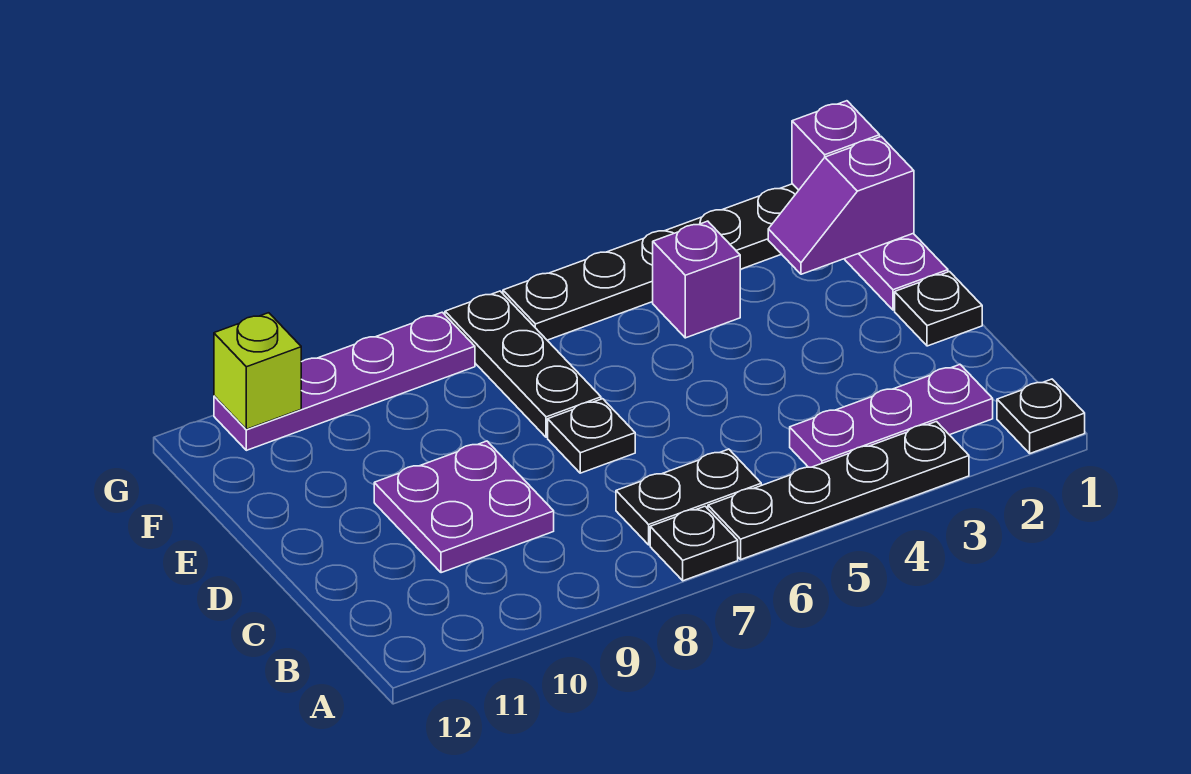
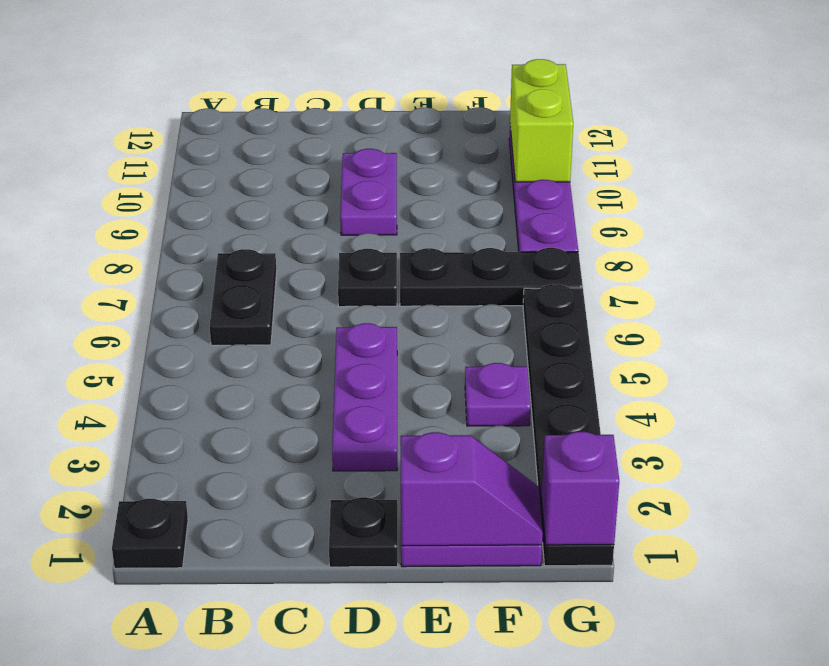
black 1x4 plate [708,422,969,559] -> none
black 1x1 plate [650,506,738,581] -> none
purple 1x3 plate [790,365,993,467] -> purple 1x3 plate moved to [332,323,397,471]
purple 2x2 plate [374,441,554,573] -> purple 1x2 plate [340,149,397,235]
purple 1x2 slope [768,137,914,274] -> purple 1x2 slope turned to [401,432,543,546]
purple 1x1 brick [653,221,740,338] -> purple 1x1 plate [465,363,531,426]
lime 1x1 brick [214,313,301,429] -> lime 1x2 brick [510,59,573,182]

